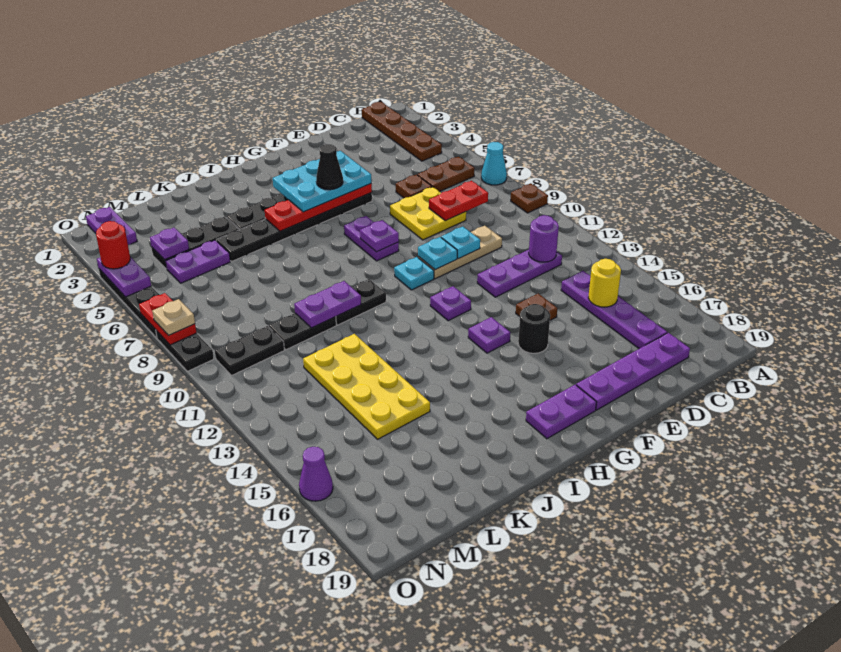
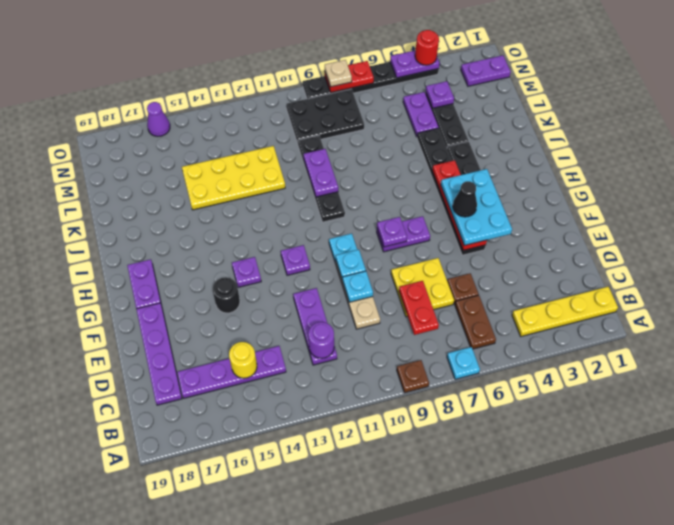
cyan 1x1 cone [481,142,507,185] -> cyan 1x1 plate [447,347,480,379]
brown 1x4 plate [362,102,442,161] -> yellow 1x4 plate [512,287,618,336]
brown 1x1 plate [516,294,557,320] -> none
black 1x2 plate [215,326,284,376] -> black 2x3 plate [286,89,364,143]

